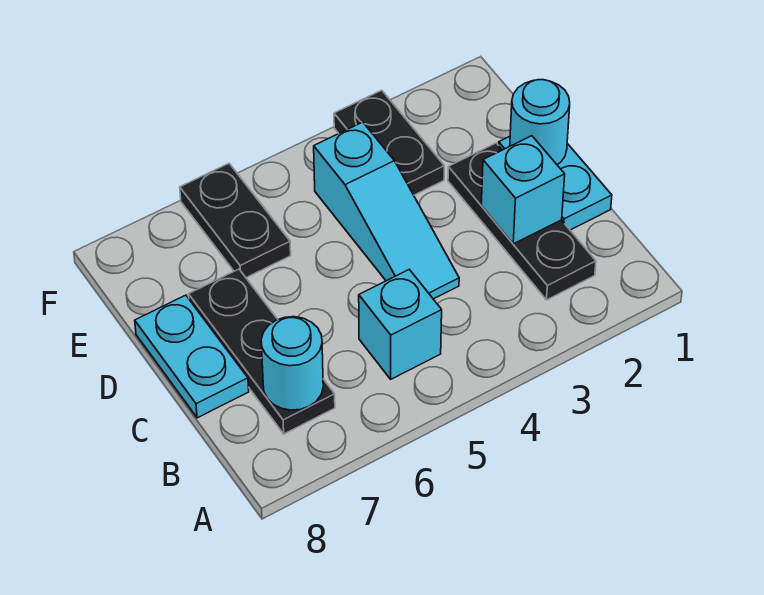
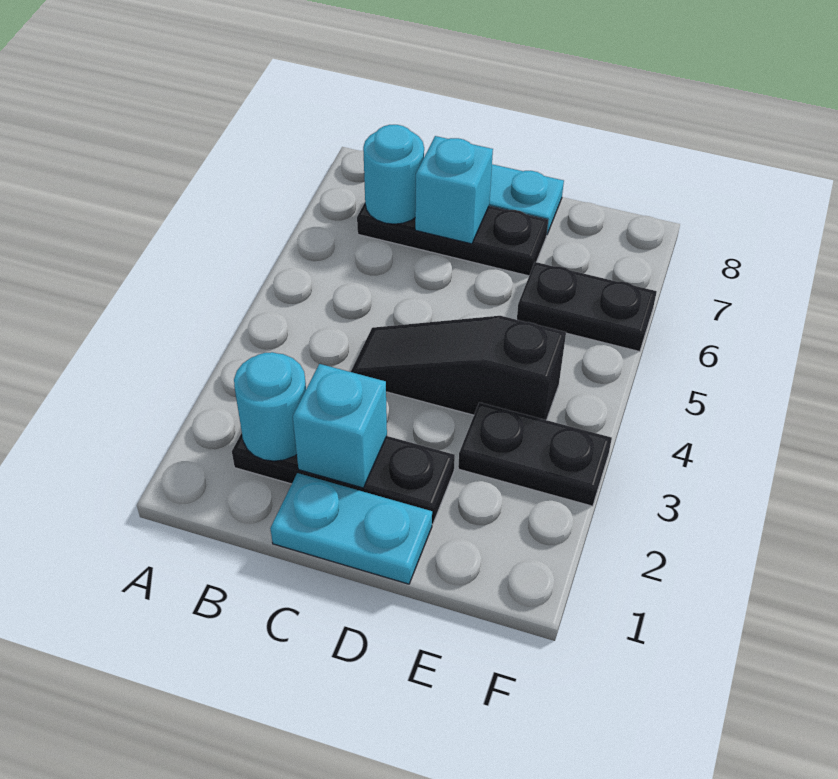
cyan 1x1 brick [359,270,442,379] -> cyan 1x1 brick moved to [415,136,493,244]
cyan 1x3 slope [314,122,459,299] -> black 1x3 slope [351,316,566,420]
cyan 1x1 round brick [510,80,570,165] -> cyan 1x1 round brick moved to [234,352,306,461]

